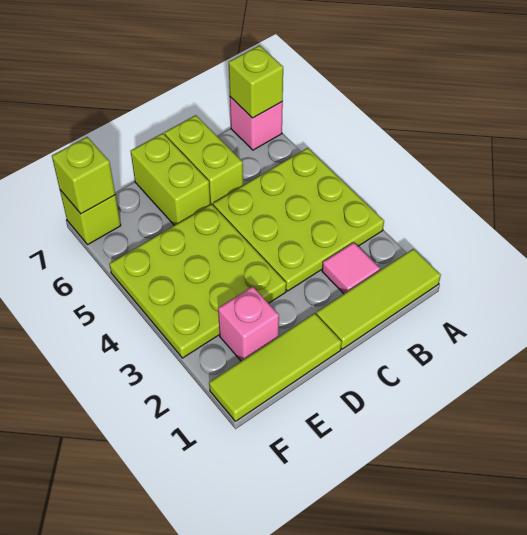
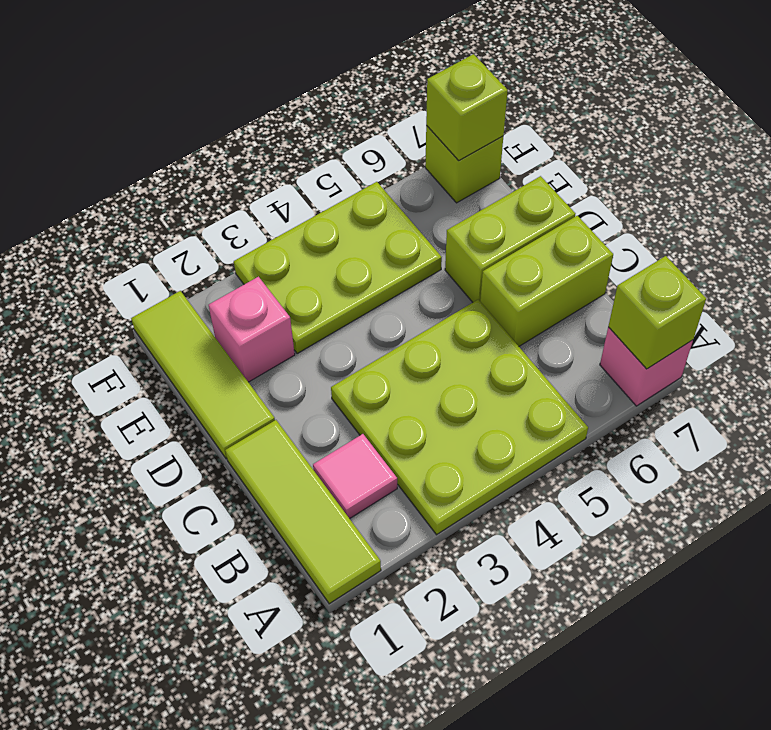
lime 3x3 plate [109,204,286,358] -> lime 2x3 plate [234,182,442,354]

